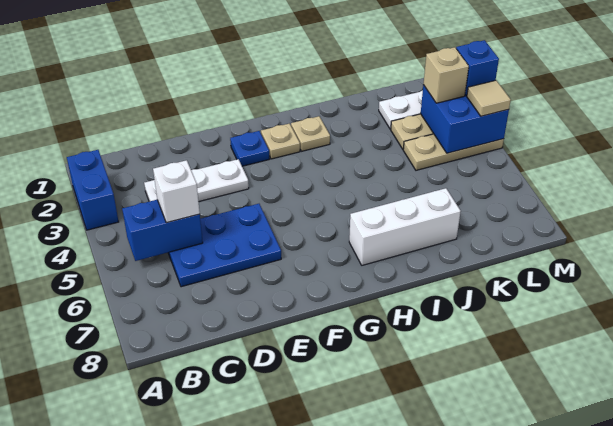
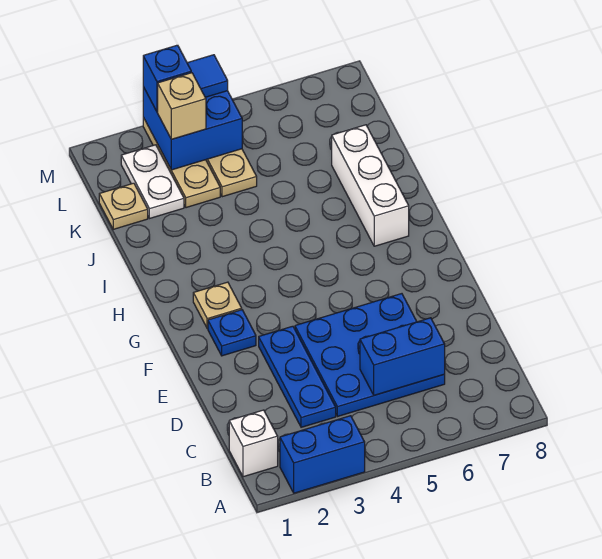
blue 1x2 brick [122,200,203,261] -> blue 1x2 brick turned to [360,318,445,395]
white 1x3 plate [144,159,249,202] -> blue 1x3 plate [259,326,336,427]
blue 2x3 plate [168,204,281,287] -> blue 3x3 plate [295,294,445,416]
white 1x1 brick [153,160,200,223] -> white 1x1 brick moved to [229,410,278,477]
tan 1x1 plate [291,116,330,151] -> tan 1x1 plate moved to [99,183,148,229]
tan 1x1 tile [467,80,511,116] -> blue 1x1 tile [187,55,228,97]

